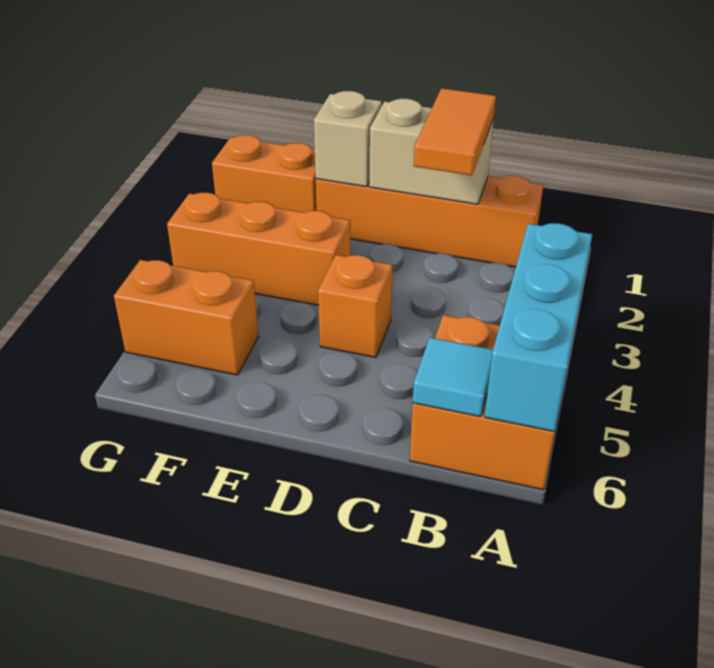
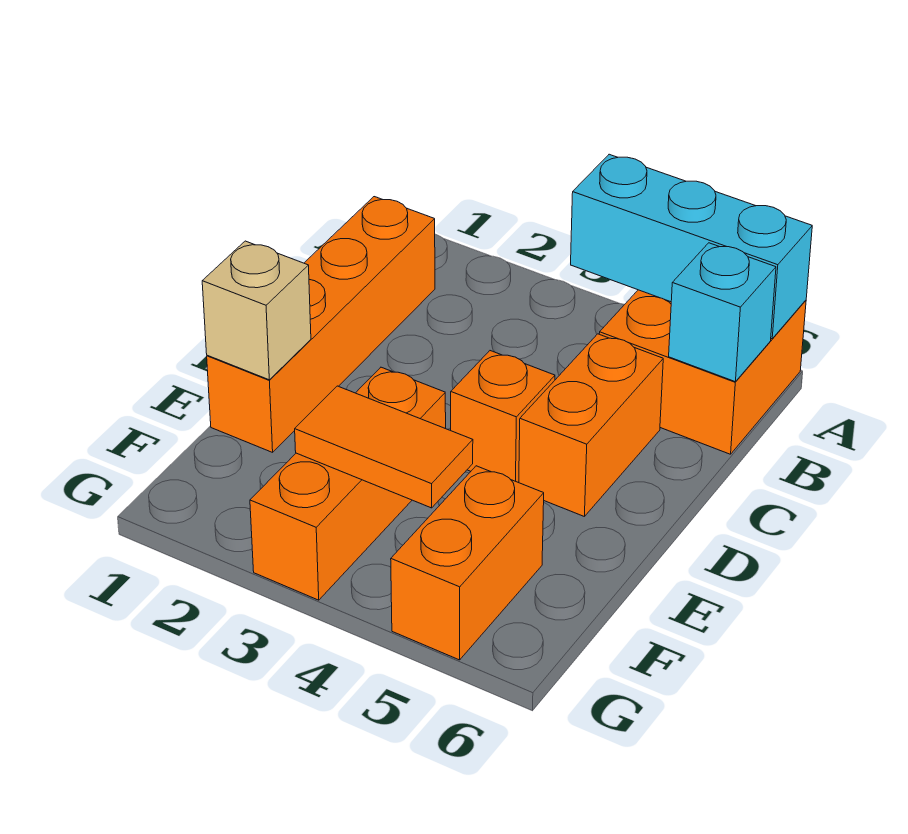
cyan 1x1 tile [413,338,493,417] -> cyan 1x1 brick [669,243,776,382]
tan 1x2 brick [369,99,494,204] -> none
orange 1x2 tile [414,88,496,175] -> orange 1x2 tile moved to [295,386,473,508]
orange 1x2 brick [212,135,317,213] -> orange 1x2 brick moved to [519,334,663,516]

